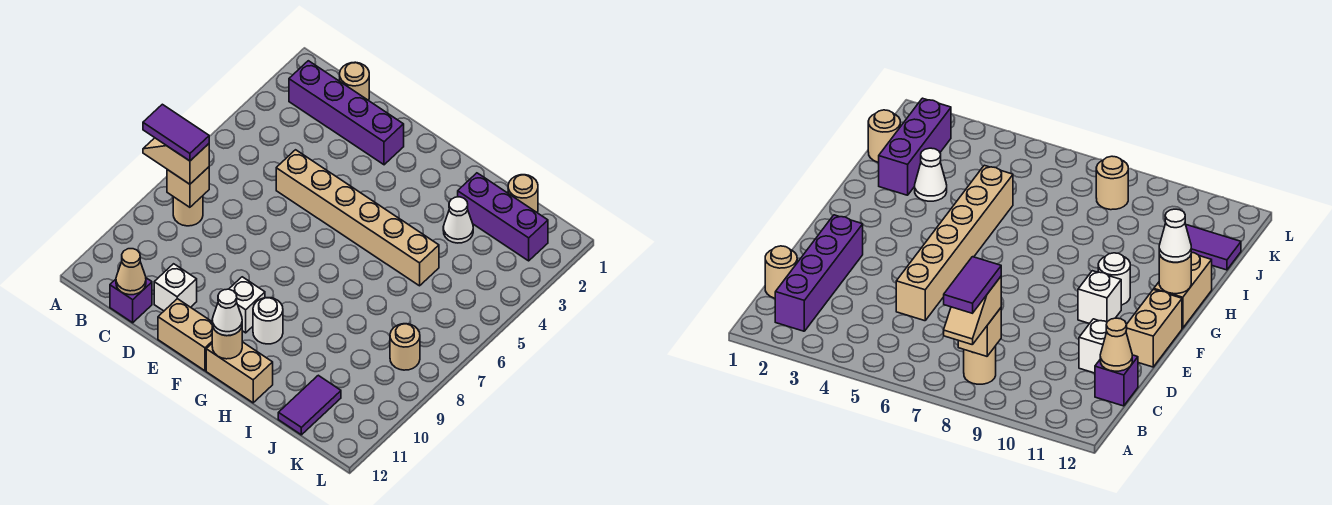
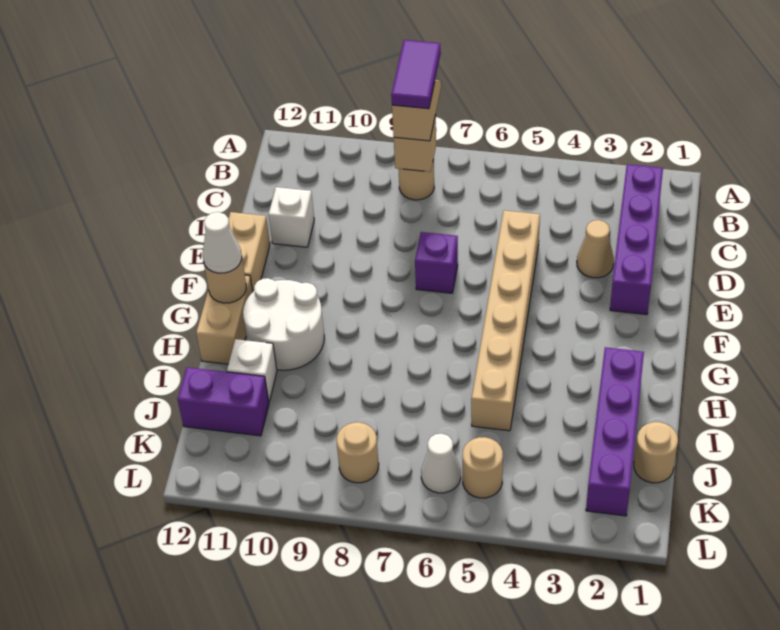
tan 1x1 round brick [340,62,369,101] -> tan 1x1 round brick moved to [463,437,503,498]
purple 1x1 brick [110,278,152,323] -> purple 1x1 brick moved to [415,232,458,293]
tan 1x1 cone [116,249,146,295] -> tan 1x1 cone moved to [577,220,614,278]
white 1x1 brick [229,277,265,333] -> white 1x1 brick moved to [227,339,277,402]
white 1x1 round brick [253,298,283,344] -> white 2x2 round brick [243,278,324,370]
purple 1x3 brick [458,173,548,261] -> purple 1x4 brick [586,347,644,516]
white 1x1 cone [443,197,473,243] -> white 1x1 cone moved to [421,434,461,493]
purple 1x2 tile [278,375,341,435] -> purple 1x2 brick [178,367,269,436]

